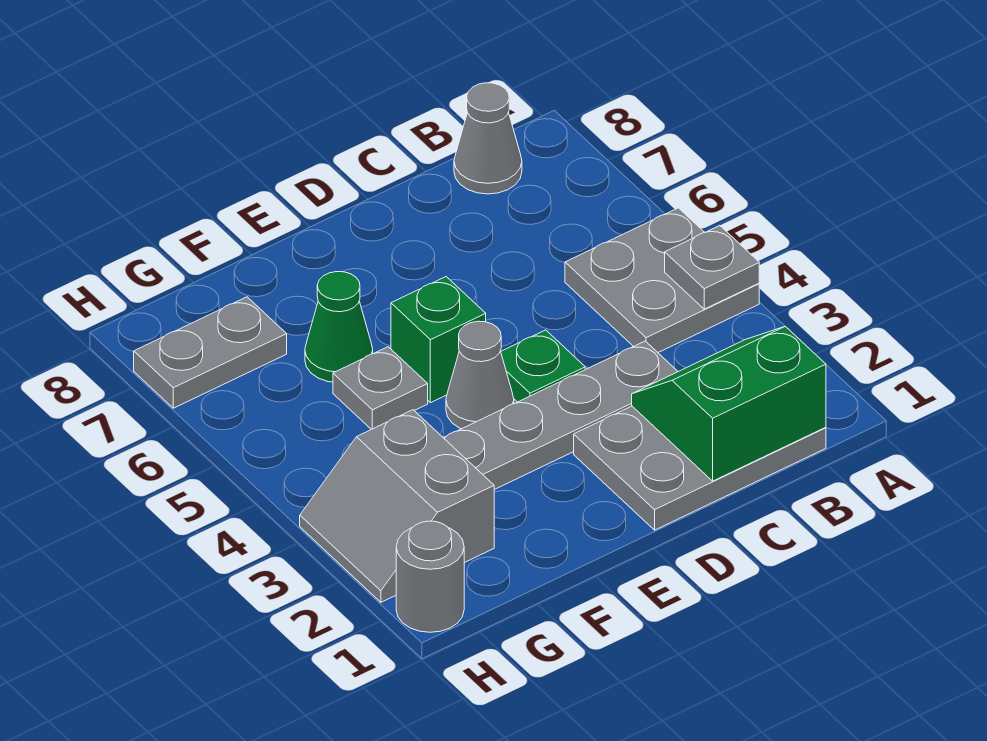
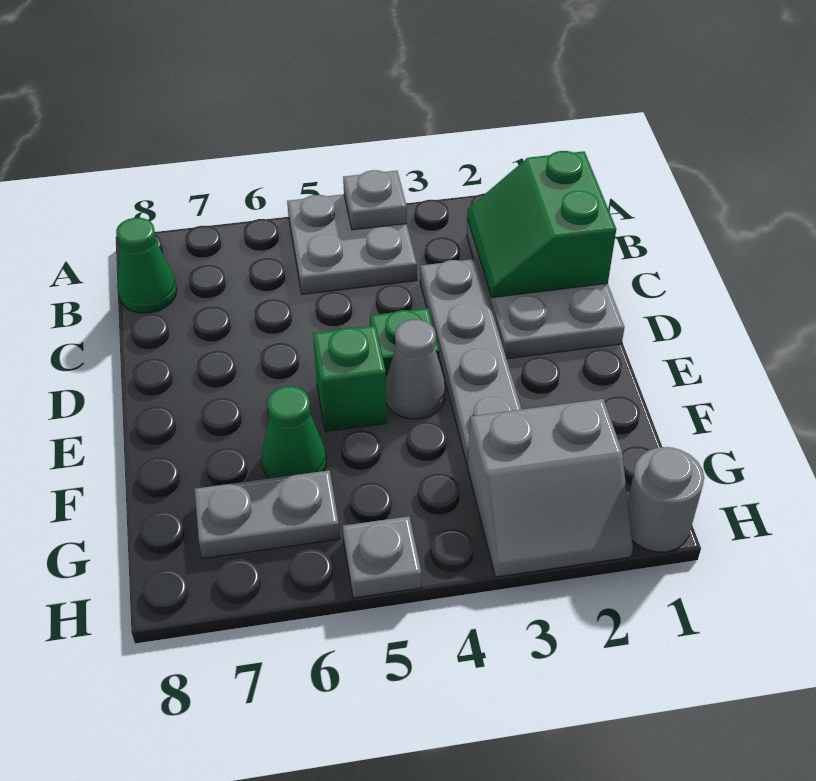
grey 1x1 cone [454,83,522,194] -> green 1x1 cone [116,218,177,313]
grey 1x1 plate [333,347,428,429] -> grey 1x1 plate moved to [343,516,421,598]
grey 1x2 plate [134,297,287,408] -> grey 1x2 plate turned to [195,470,340,559]

